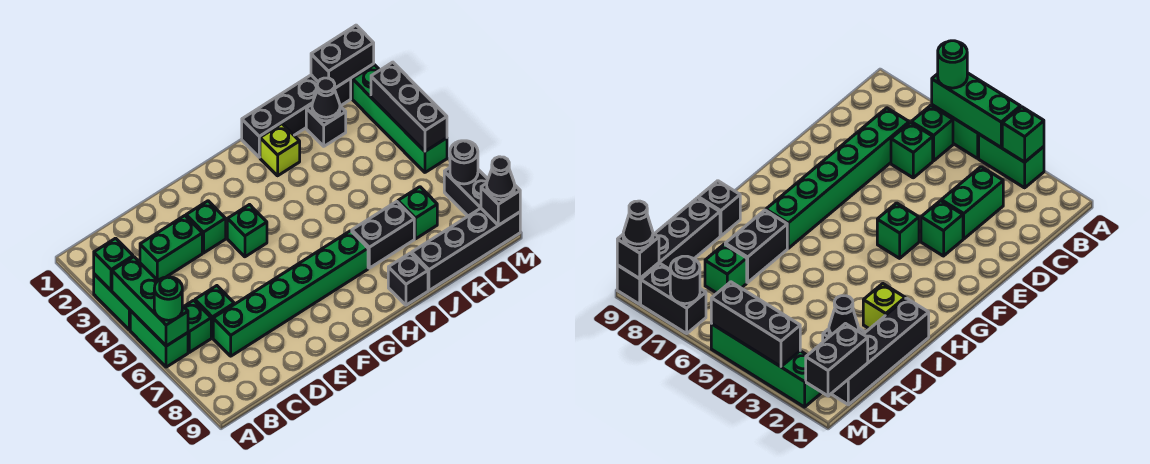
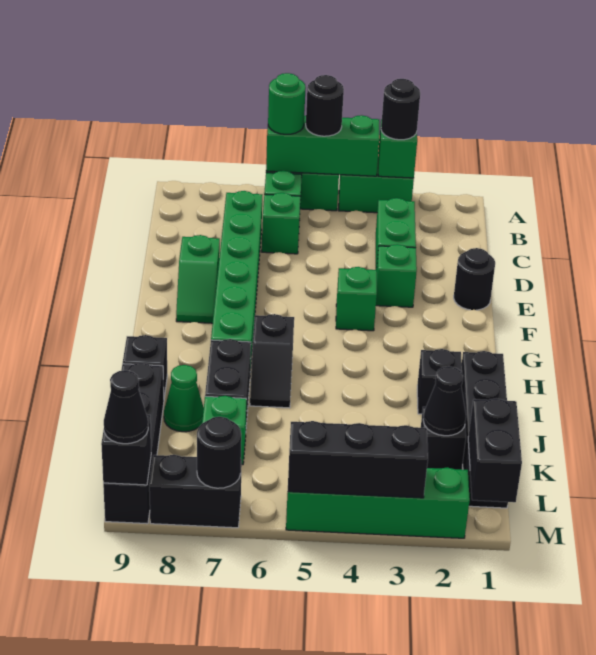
none -> black 1x1 round brick [381,79,420,140]
none -> black 1x1 round brick [306,75,344,136]
none -> black 1x1 round brick [454,248,495,310]
none -> green 1x2 slope [176,235,220,323]
none -> black 1x2 slope [250,314,294,408]
lime 1x1 brick [260,124,300,176] -> black 1x1 brick [417,349,462,414]
none -> green 1x1 cone [164,365,204,432]

